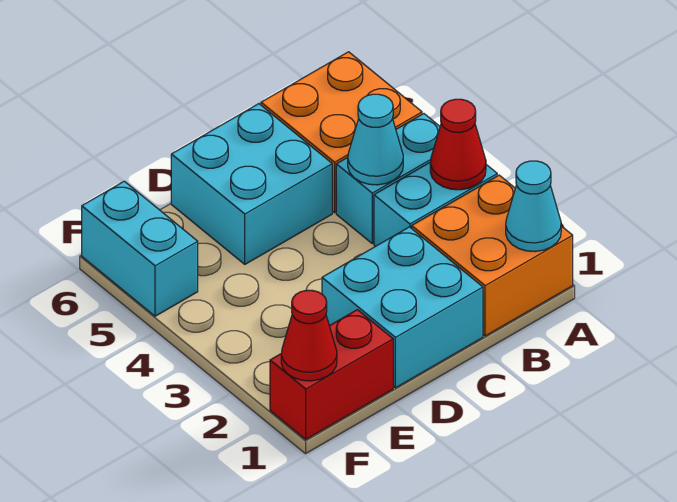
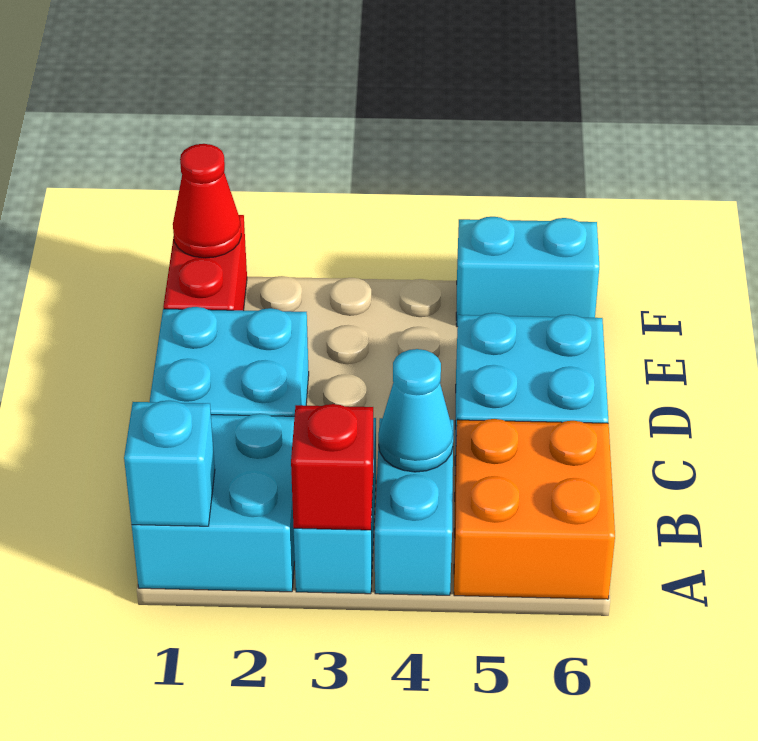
orange 2x2 brick [412,175,573,336] -> cyan 2x2 brick [132,414,295,592]
cyan 1x1 cone [506,161,561,252] -> cyan 1x1 brick [124,401,215,526]
red 1x1 cone [430,99,486,190] -> red 1x1 brick [291,404,373,530]

